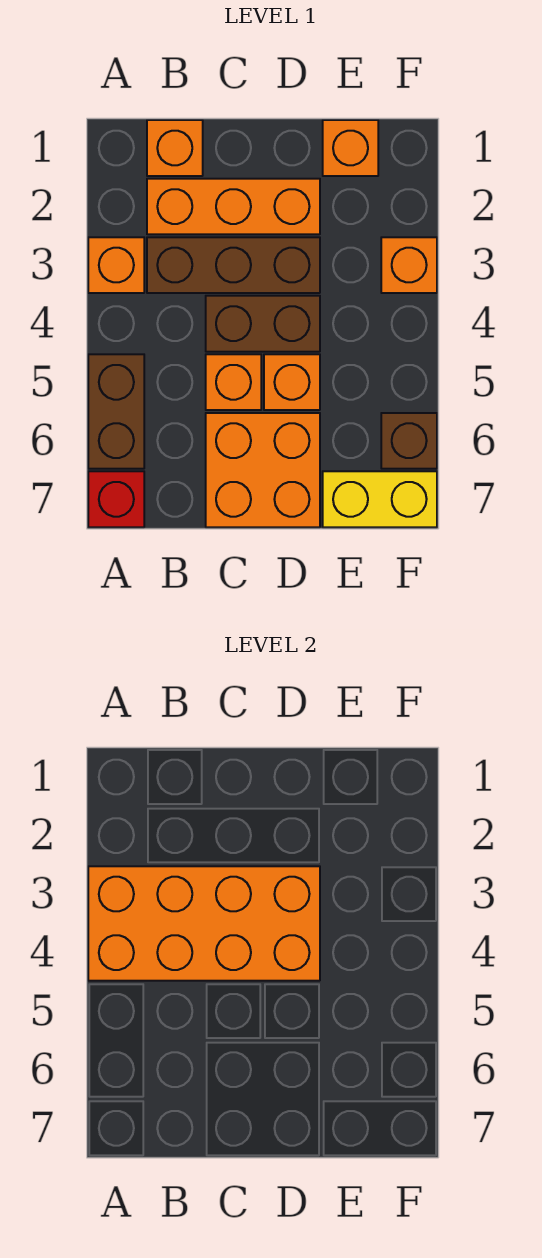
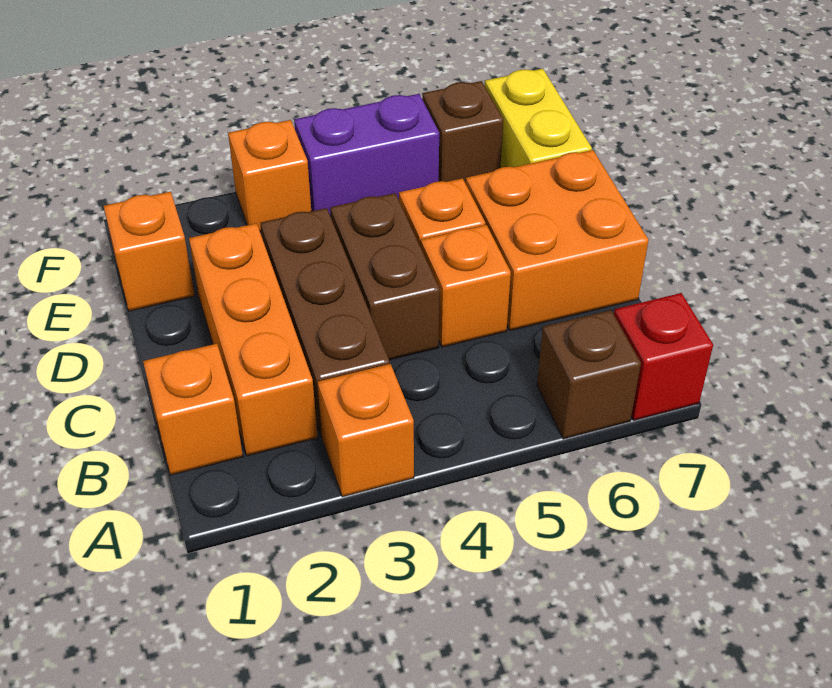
orange 2x4 brick [88,866,320,981] -> none
brown 1x2 brick [88,354,144,469] -> brown 1x1 brick [537,310,641,439]
none -> purple 1x2 brick [294,94,439,216]

